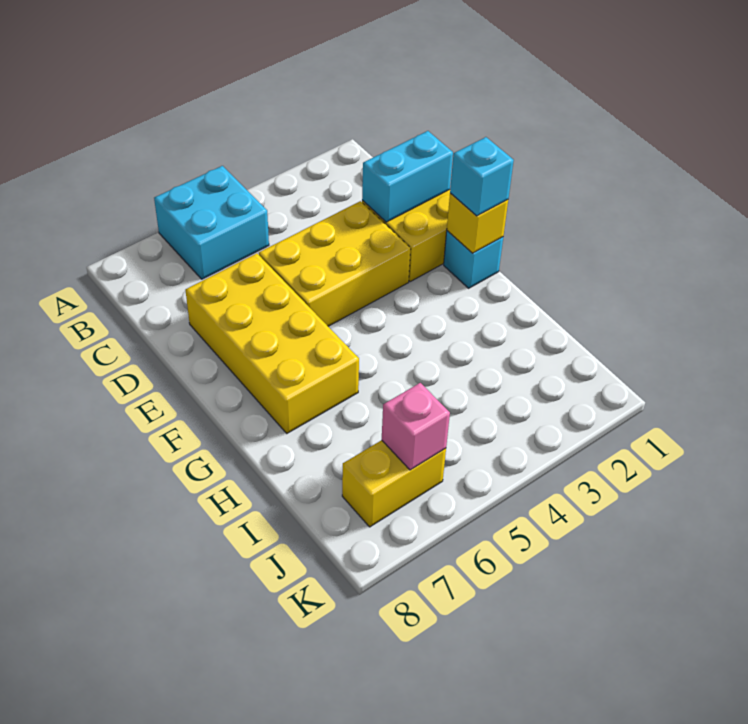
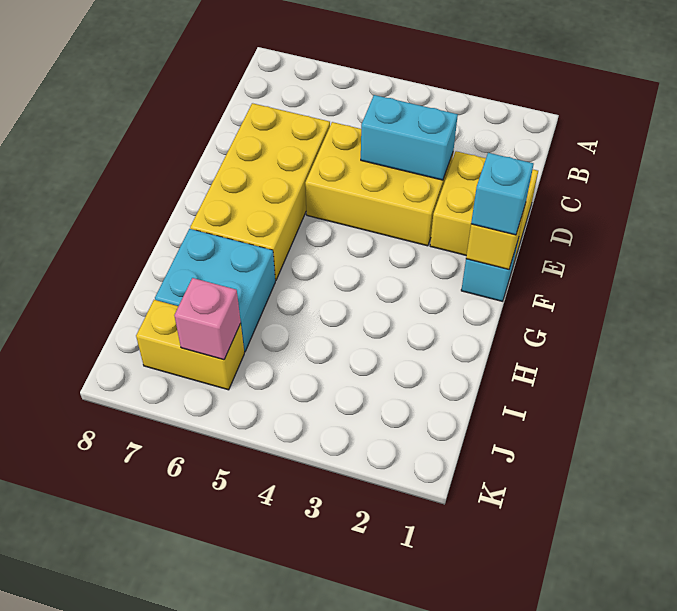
cyan 2x2 brick [154,166,269,279] -> cyan 2x2 brick moved to [155,229,275,352]
cyan 1x2 brick [362,131,453,222] -> cyan 1x2 brick moved to [361,95,458,180]

